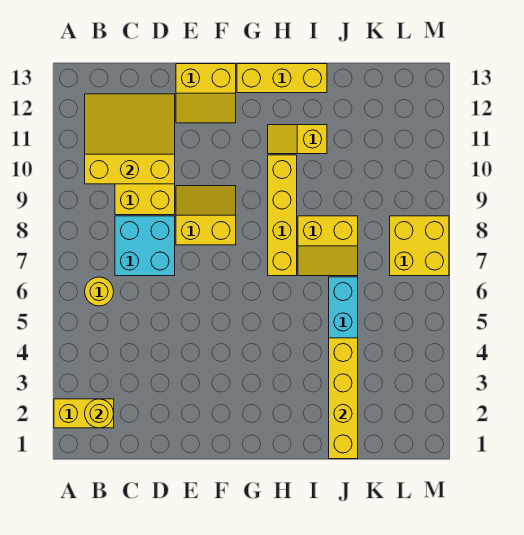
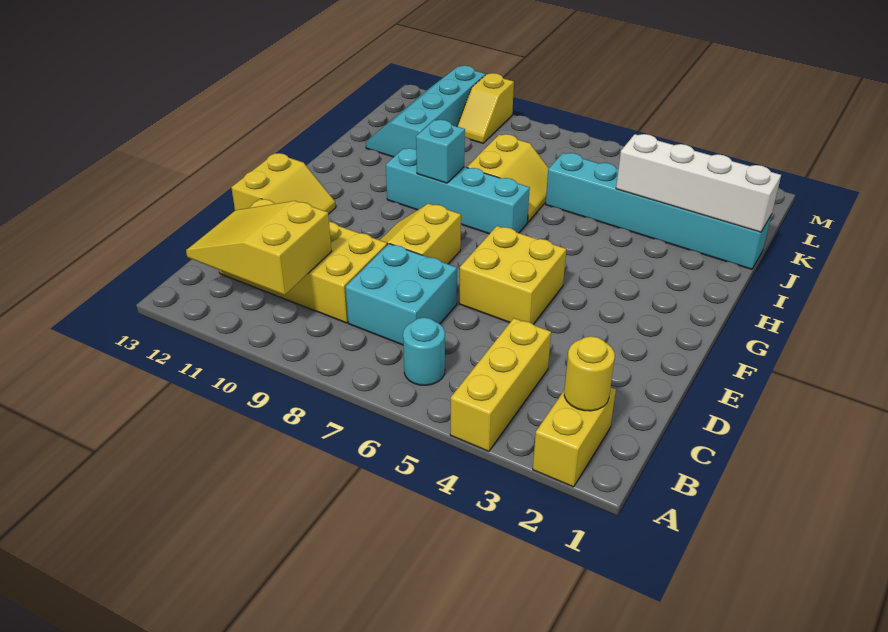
yellow 1x1 round brick [85,277,114,306] -> cyan 1x1 round brick [403,318,445,385]
yellow 3x3 slope [85,94,175,184] -> yellow 2x3 slope [186,201,332,295]
yellow 1x3 brick [237,64,327,93] -> yellow 1x3 brick moved to [450,318,551,451]
yellow 1x4 brick [268,155,297,276] -> cyan 1x4 brick [386,148,530,234]
none -> cyan 1x1 brick [416,120,465,183]
yellow 1x2 slope [268,125,327,154] -> yellow 1x2 slope moved to [457,73,514,143]
yellow 1x4 brick [329,338,358,459] -> white 1x4 brick [616,134,781,232]
none -> cyan 2x4 slope [366,66,485,157]
yellow 2x2 brick [390,216,449,276] -> yellow 2x2 brick moved to [459,226,566,324]

